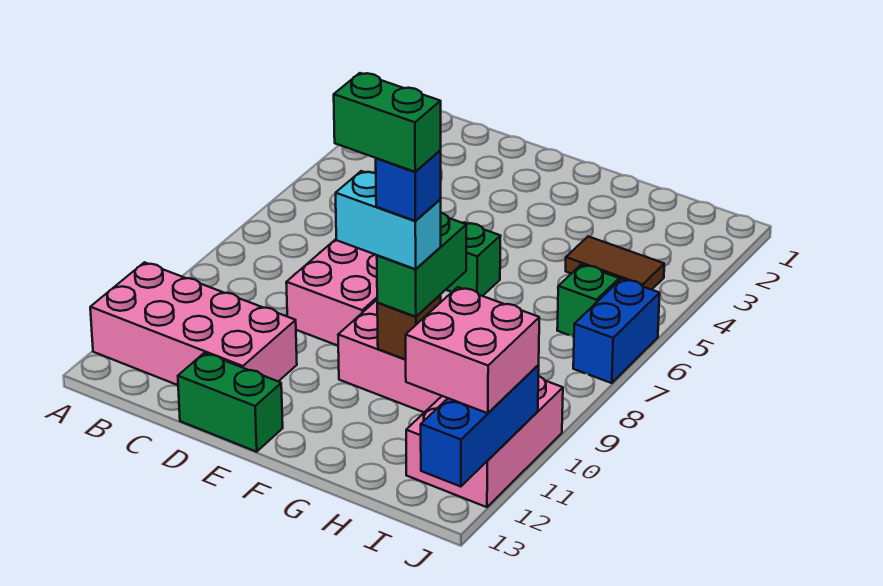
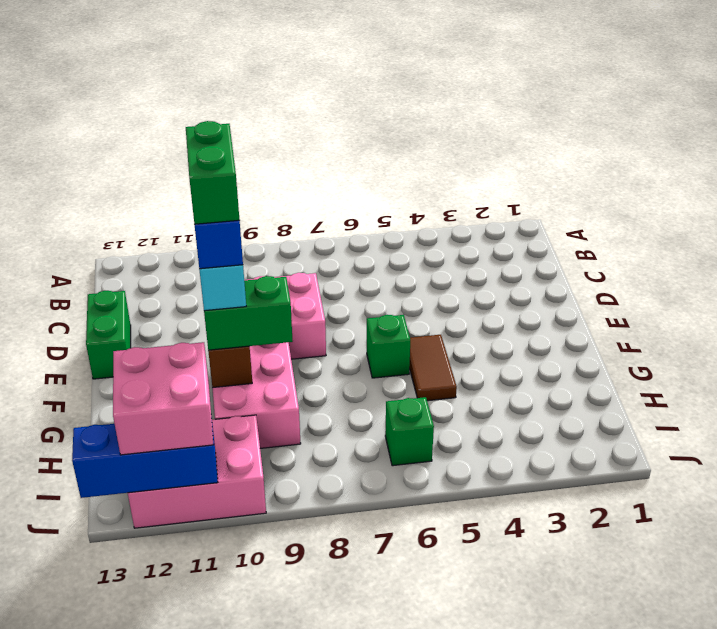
pink 2x4 brick [90,262,297,385] -> none
brown 1x2 tile [566,236,664,290] -> brown 1x2 tile moved to [409,335,457,401]
blue 1x2 brick [573,279,660,383] -> none

